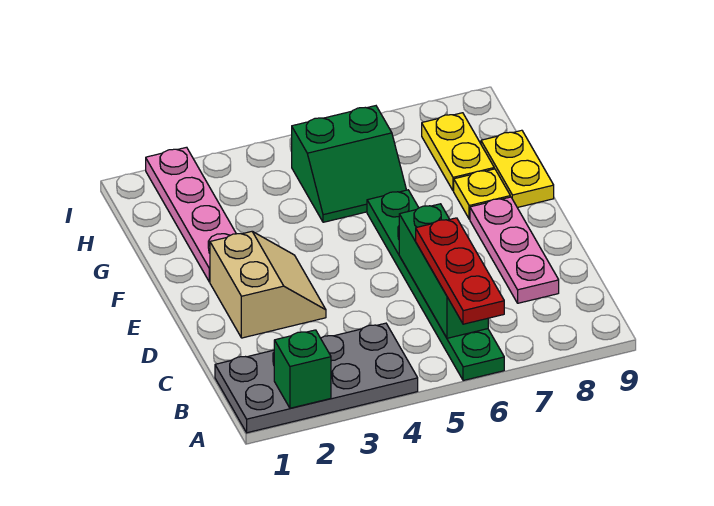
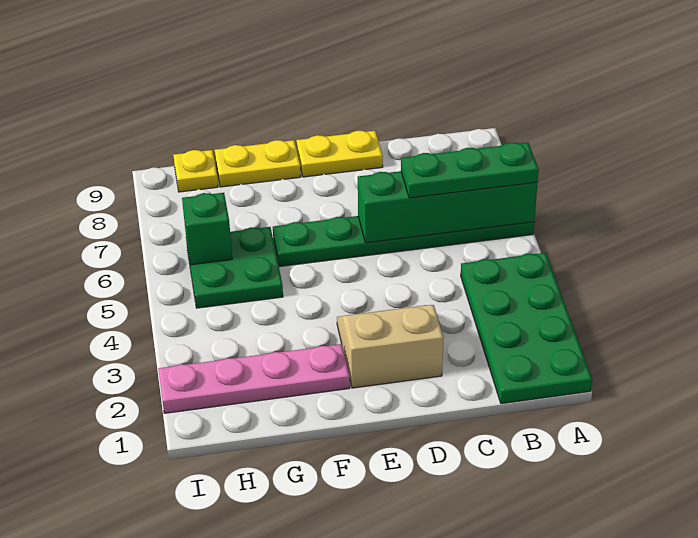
grey 2x4 plate [215,323,418,433] -> green 2x4 plate [461,253,592,404]
green 1x1 brick [274,330,331,408] -> green 1x1 brick moved to [182,193,232,265]
red 1x3 plate [416,218,504,324] -> green 1x3 plate [401,143,539,198]
green 1x3 brick [399,204,488,338] -> green 1x4 brick [358,171,537,243]
pink 1x3 plate [470,197,559,303] -> none
yellow 1x1 plate [454,169,510,219] -> yellow 1x1 plate moved to [173,150,218,192]
green 2x2 slope [292,106,406,222] -> green 2x2 plate [186,227,283,308]
yellow 1x2 plate [422,113,494,191] -> yellow 1x2 plate moved to [296,131,383,177]

